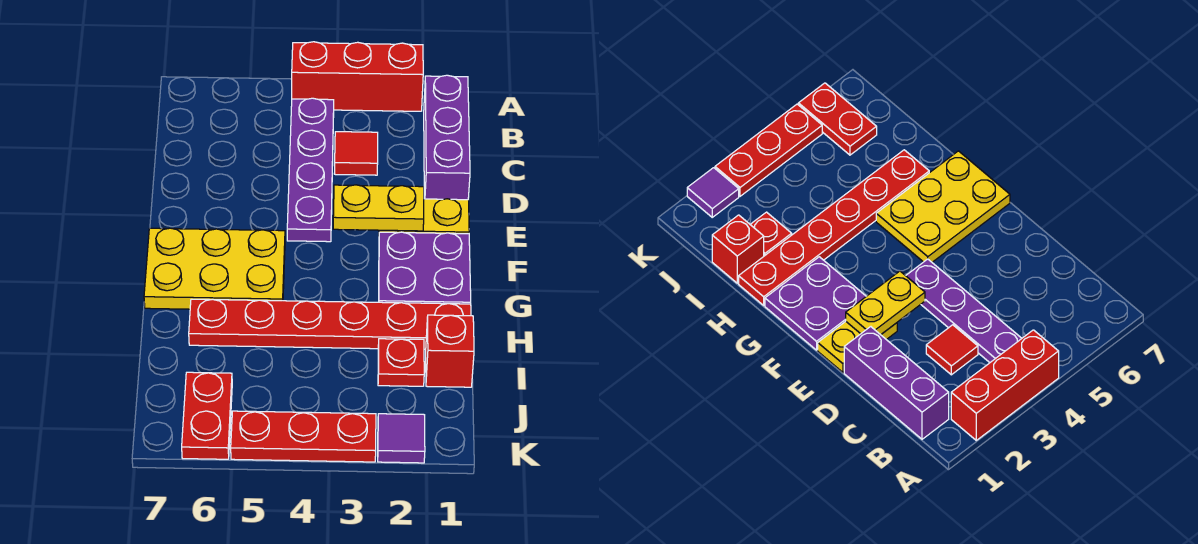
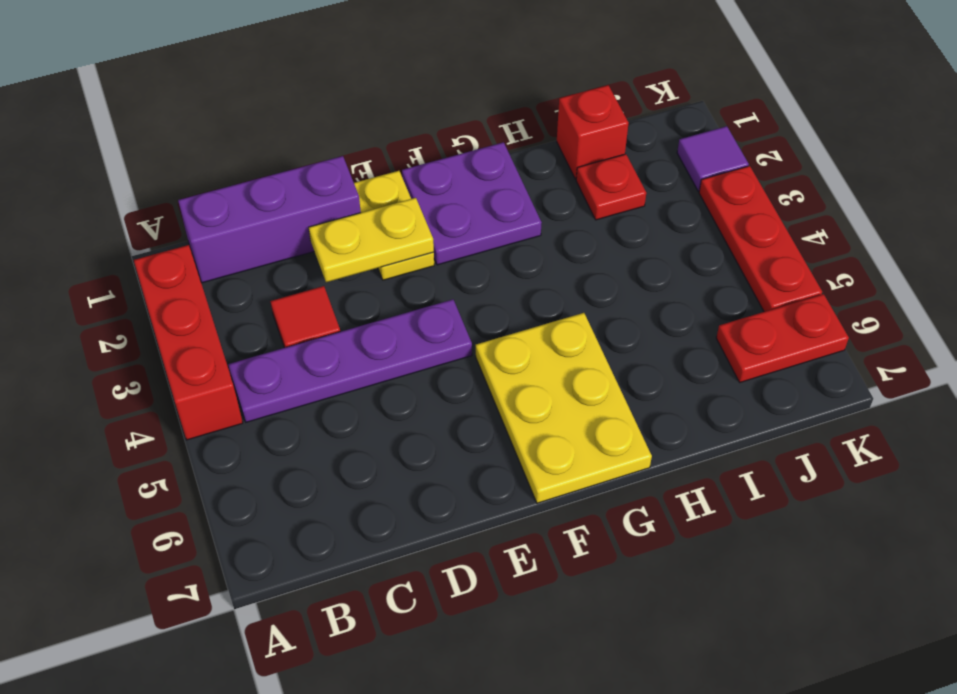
yellow 1x2 plate [333,185,424,231] -> yellow 1x2 plate turned to [309,198,434,282]
red 1x6 plate [189,299,471,349] -> none

